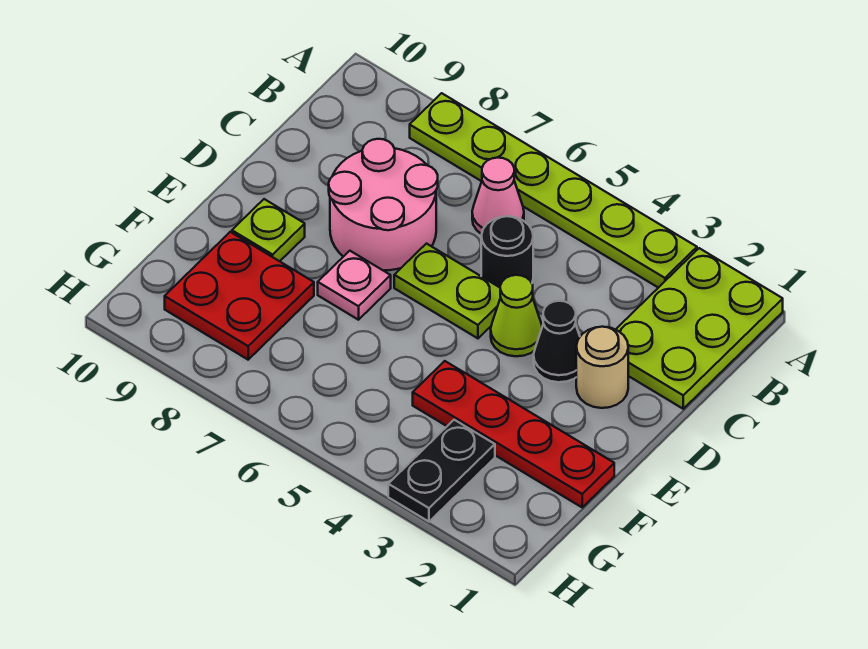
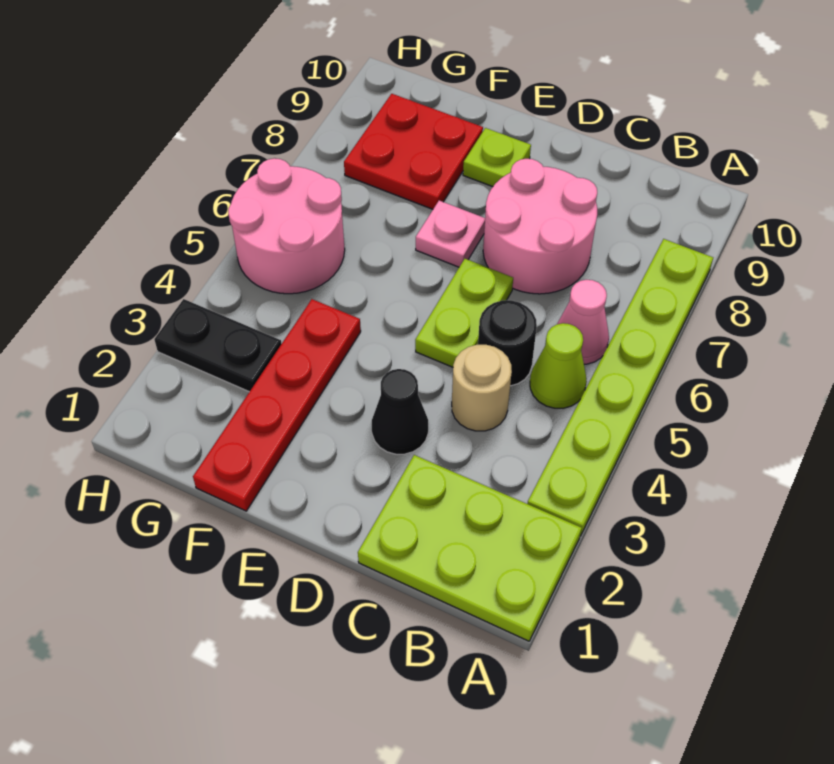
tan 1x1 round brick [576,327,628,408] -> tan 1x1 round brick moved to [452,345,512,431]
lime 1x1 cone [491,275,542,356] -> lime 1x1 cone moved to [530,323,587,408]
none -> pink 2x2 round brick [228,158,345,294]

